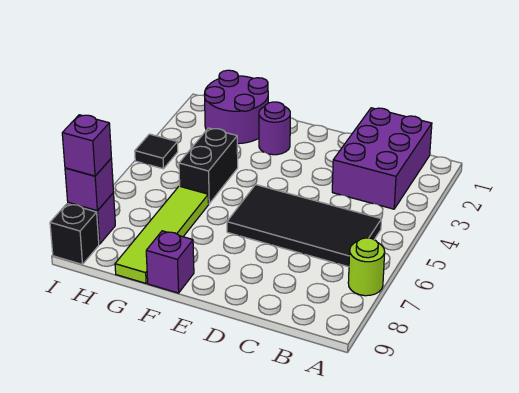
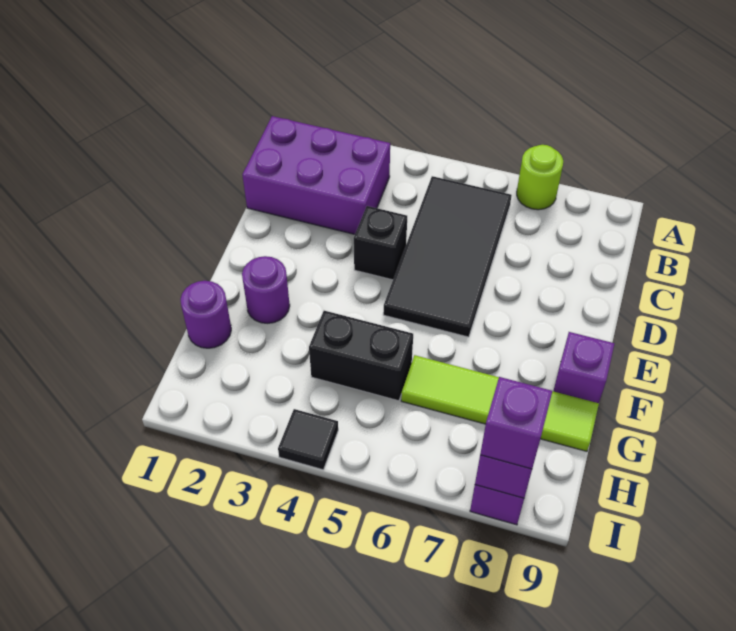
purple 2x2 round brick [204,70,268,144] -> purple 1x1 round brick [181,281,231,348]
black 1x1 brick [50,204,99,265] -> black 1x1 brick moved to [354,206,407,280]

